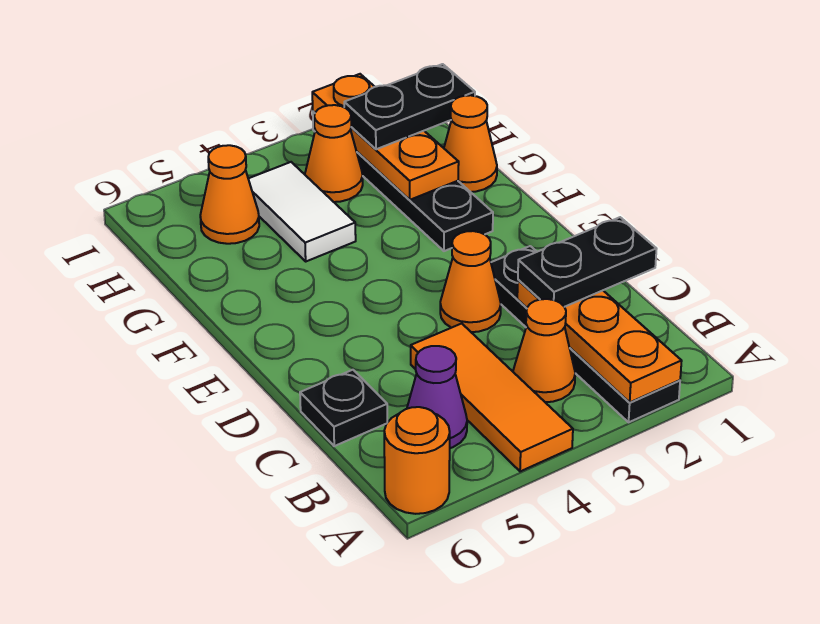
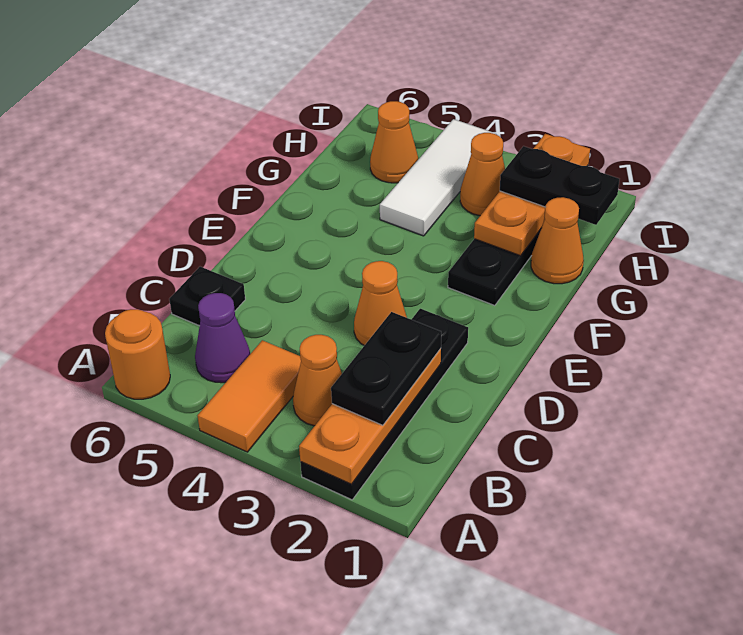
orange 1x3 tile [411,324,573,471] -> orange 1x2 tile [198,340,301,452]
black 1x2 plate [518,217,656,307] -> black 1x2 plate turned to [331,312,441,425]
white 1x2 tile [248,162,356,261] -> white 1x3 tile [380,119,496,236]

